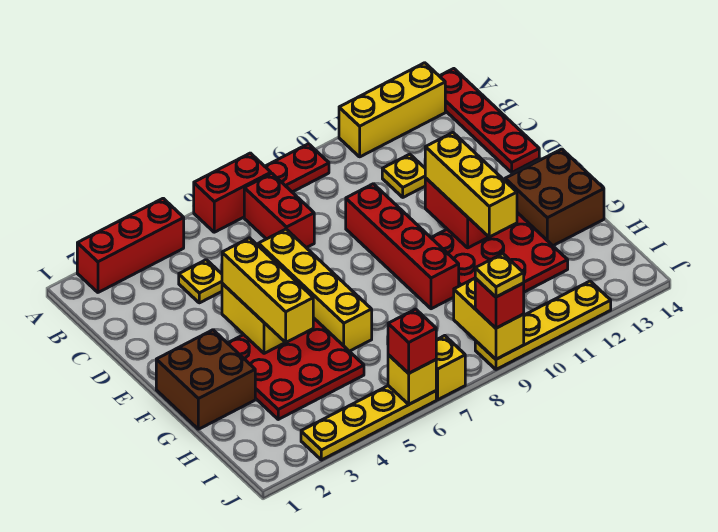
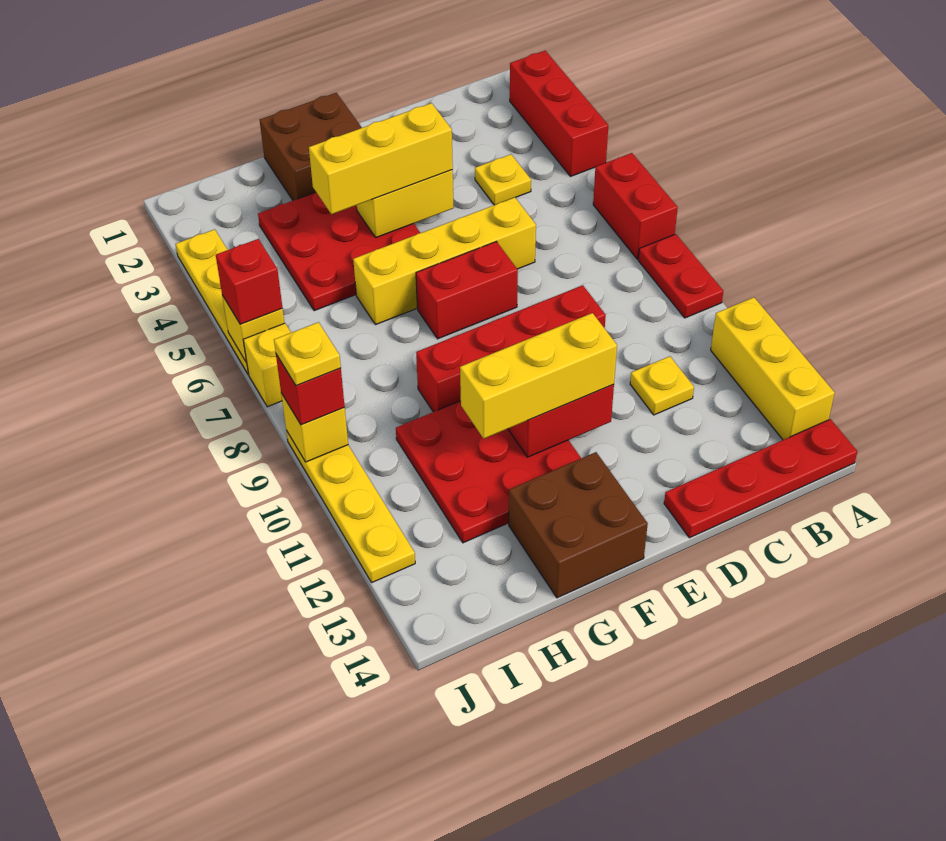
red 1x2 brick [244,174,314,248] -> red 1x2 brick moved to [416,242,518,339]
yellow 1x2 brick [454,278,524,359] -> yellow 1x1 brick [281,393,348,462]

